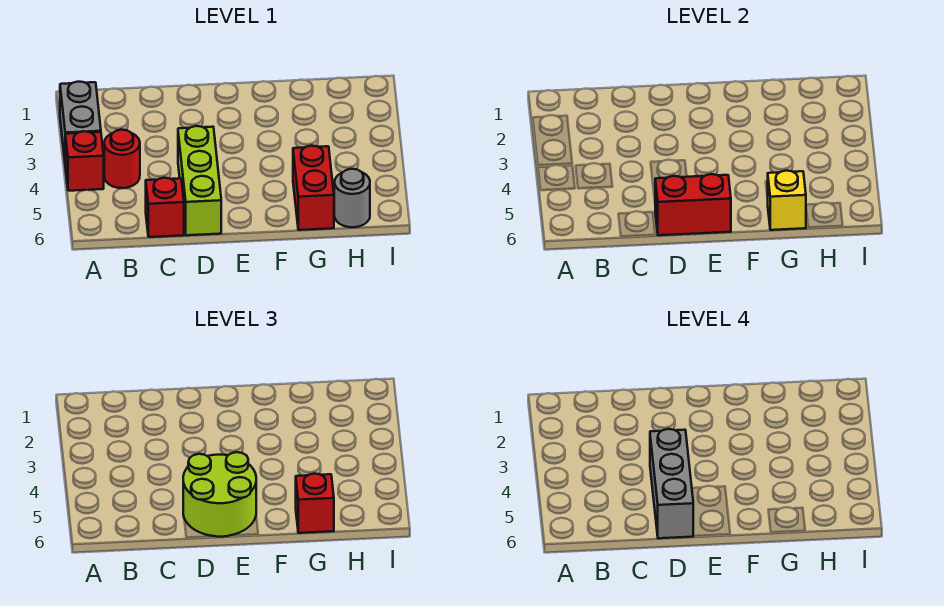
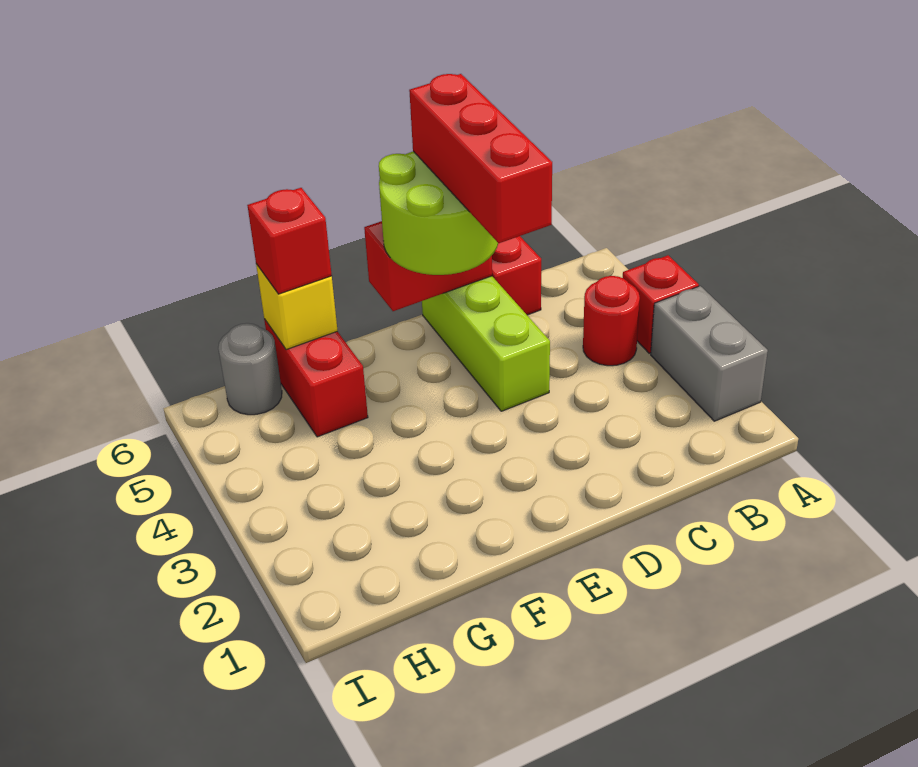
grey 1x3 brick [650,429,693,538] -> red 1x3 brick [409,74,552,243]

